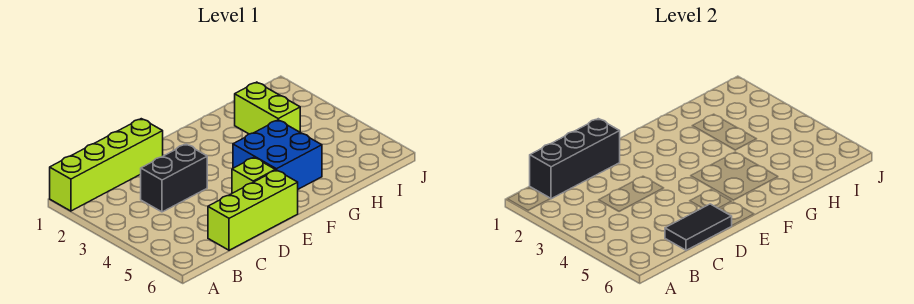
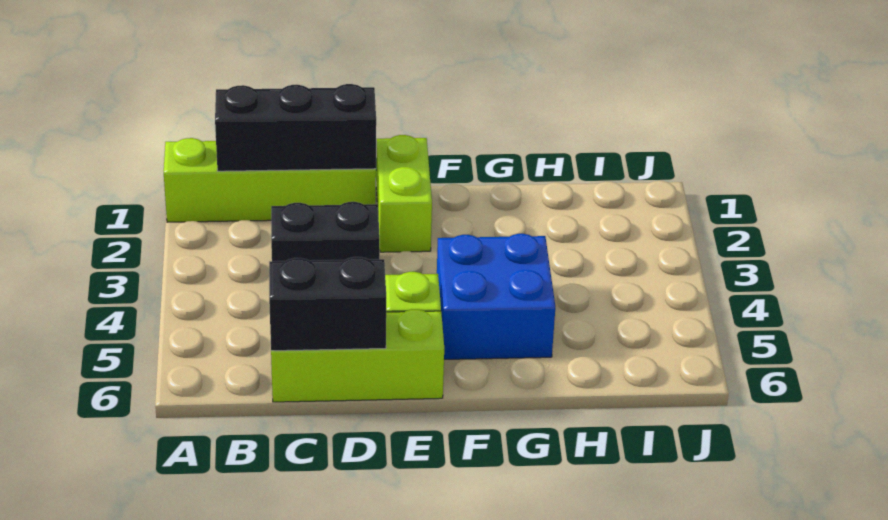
black 1x2 tile [665,204,732,250] -> black 1x2 brick [269,257,386,351]
lime 1x2 brick [235,82,300,134] -> lime 1x2 brick moved to [376,135,432,252]

